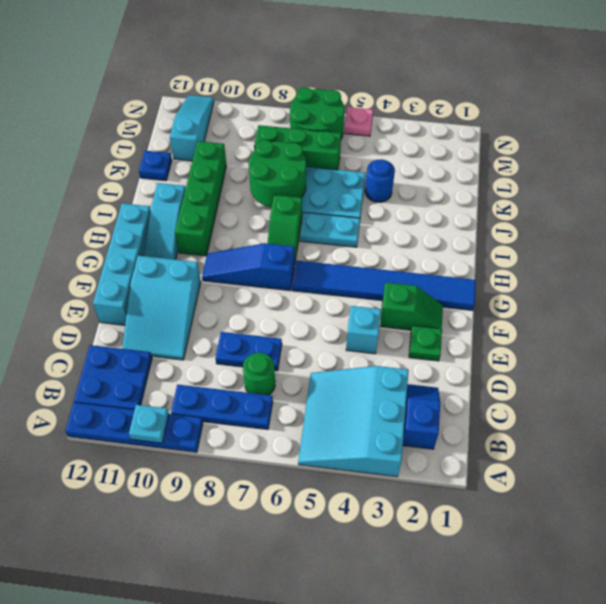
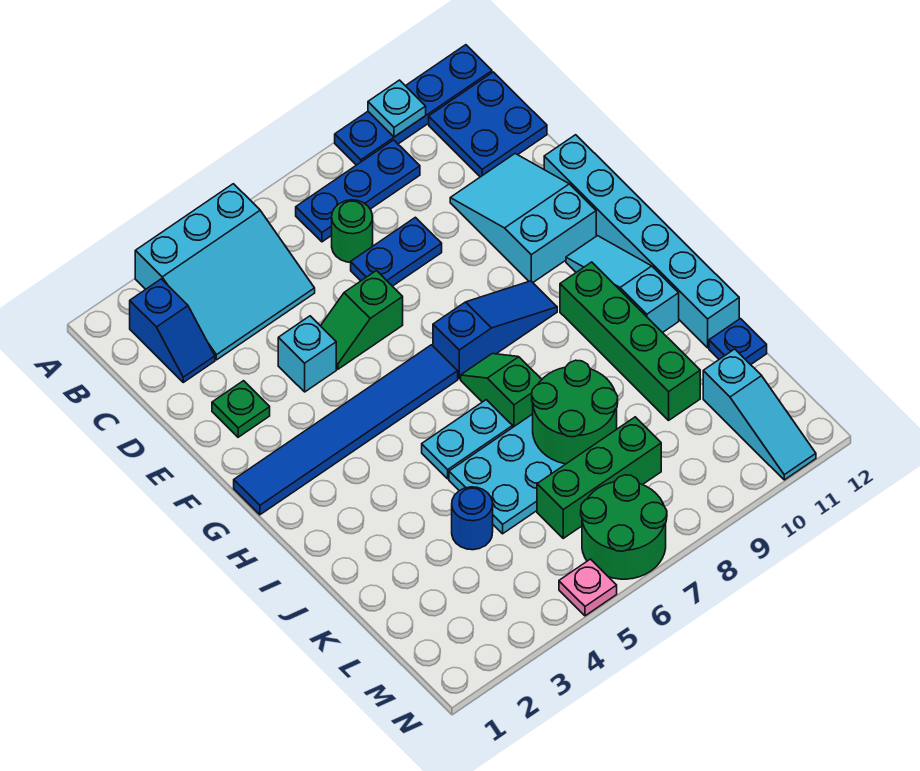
cyan 3x3 slope [298,366,409,477] -> cyan 3x3 slope turned to [135,184,315,360]
cyan 1x4 brick [93,203,151,325] -> cyan 1x6 brick [544,135,739,348]
green 1x2 slope [380,283,443,330] -> green 1x2 slope moved to [321,271,403,369]

